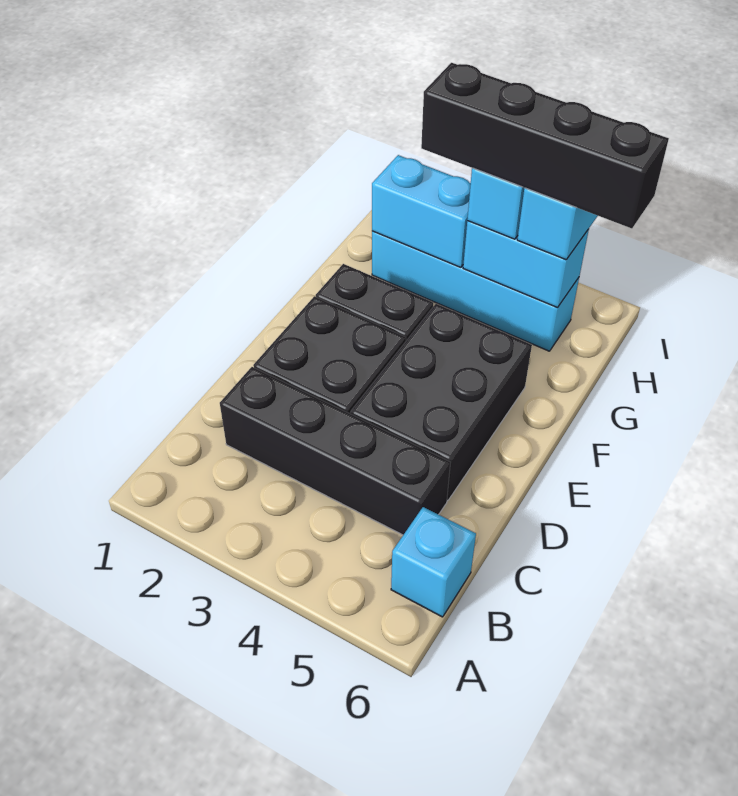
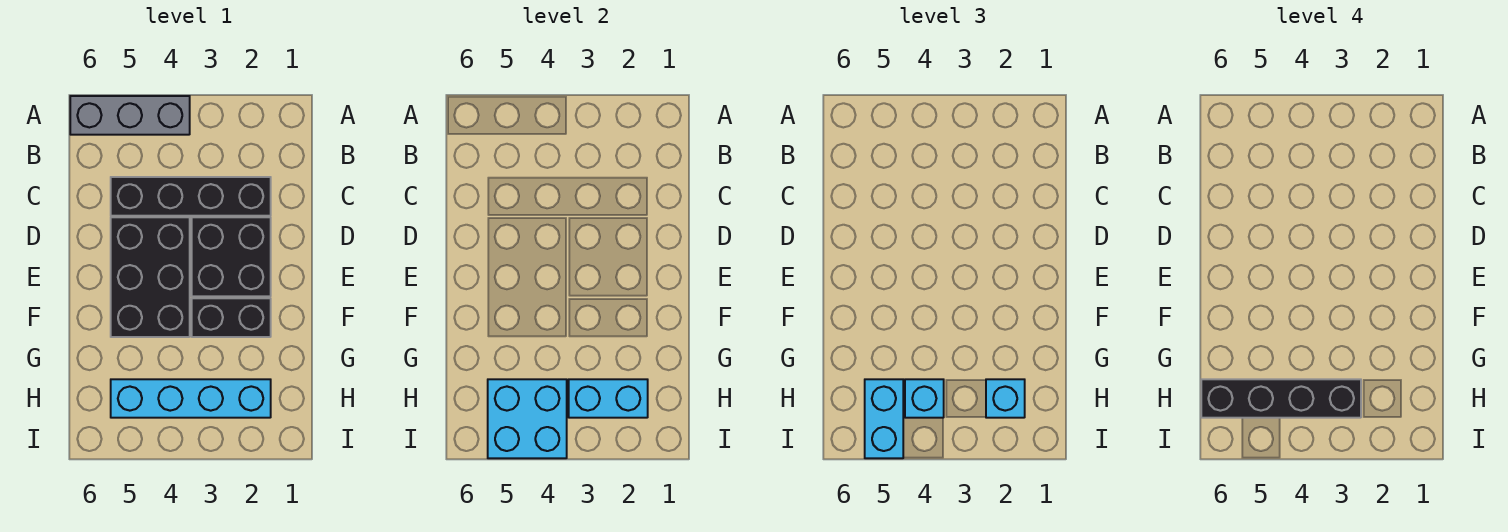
none -> grey 1x3 brick [70,96,190,135]
cyan 1x1 brick [391,507,476,617] -> cyan 1x1 brick moved to [986,379,1025,418]
cyan 1x2 brick [463,221,589,308] -> cyan 2x2 brick [488,379,567,458]

